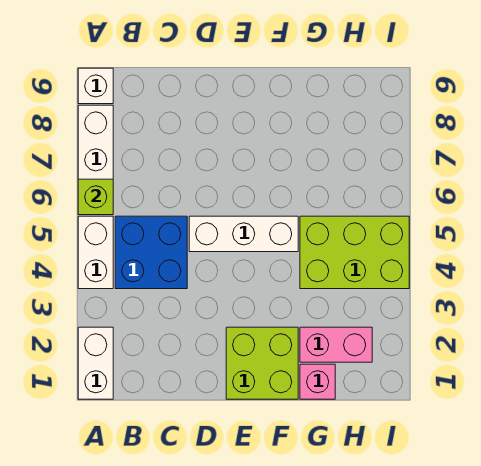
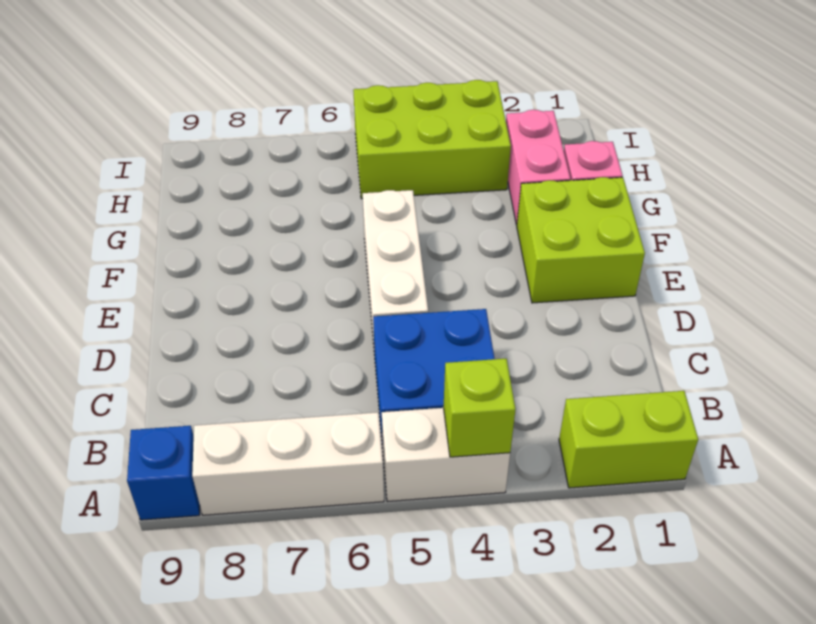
white 1x2 brick [78,327,113,399] -> lime 1x2 brick [559,391,698,488]
lime 1x1 brick [78,179,113,215] -> lime 1x1 brick moved to [444,359,515,457]
white 1x1 brick [78,68,113,104] -> blue 1x1 brick [127,426,200,520]
lime 2x3 brick [300,216,409,289] -> lime 2x3 brick turned to [353,80,511,199]

